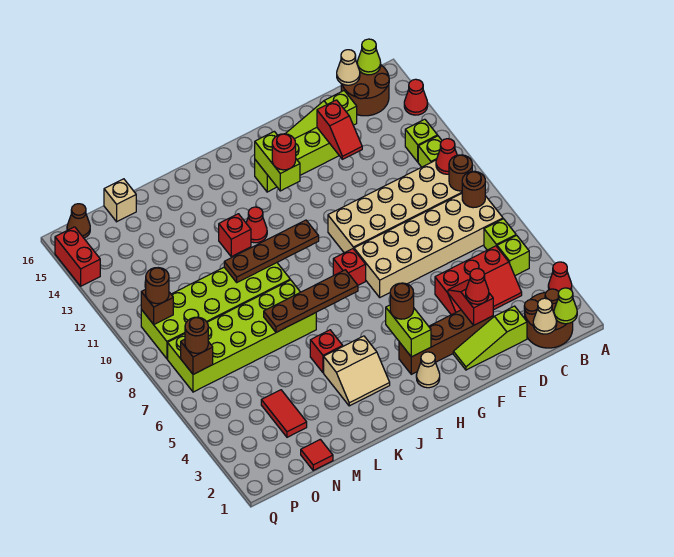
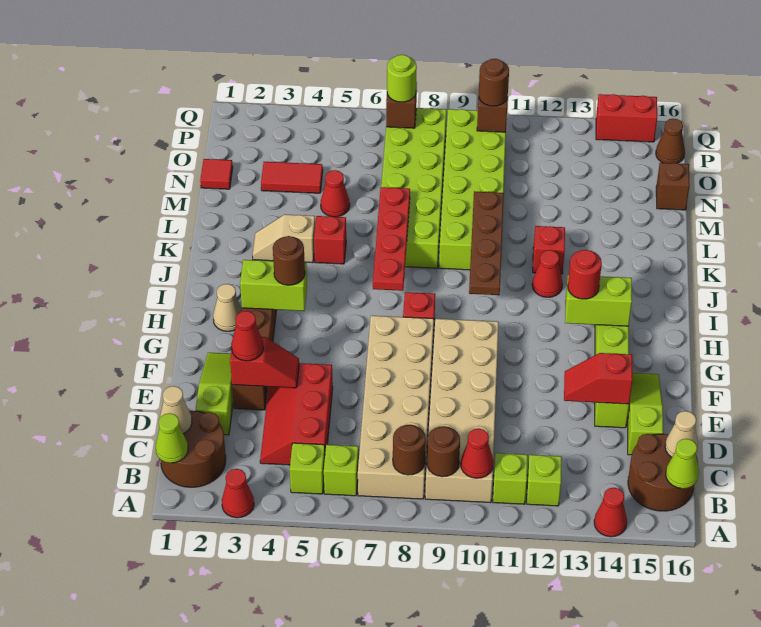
brown 1x4 plate [264,270,358,332] -> red 1x4 plate [373,187,410,291]
tan 2x2 slope [324,336,390,406] -> tan 1x2 slope [252,214,315,263]
none -> red 1x1 cone [321,170,350,217]
tan 1x1 brick [104,179,136,222] -> brown 1x1 brick [656,163,690,210]
brown 1x1 round brick [185,317,208,353] -> lime 1x1 round brick [387,55,417,102]

